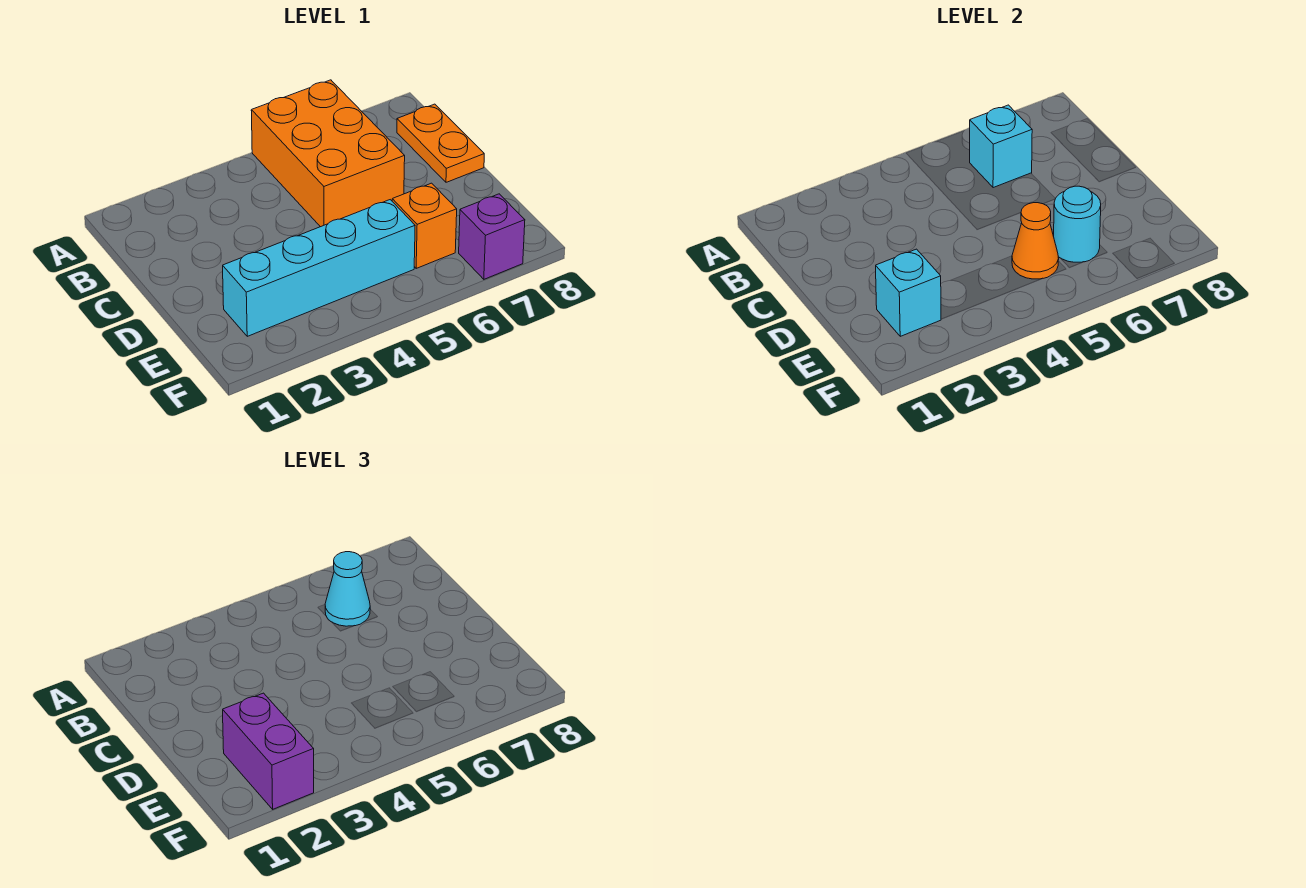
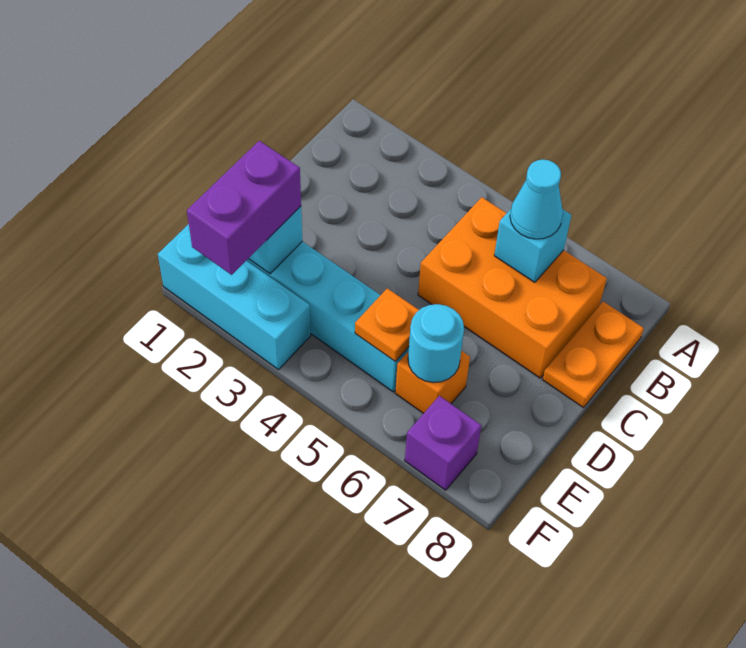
orange 2x3 brick [251,80,405,227] -> orange 2x3 brick turned to [418,197,607,378]
orange 1x1 cone [1012,203,1059,279] -> orange 1x1 plate [355,288,419,361]
none -> cyan 1x3 brick [158,224,310,370]

